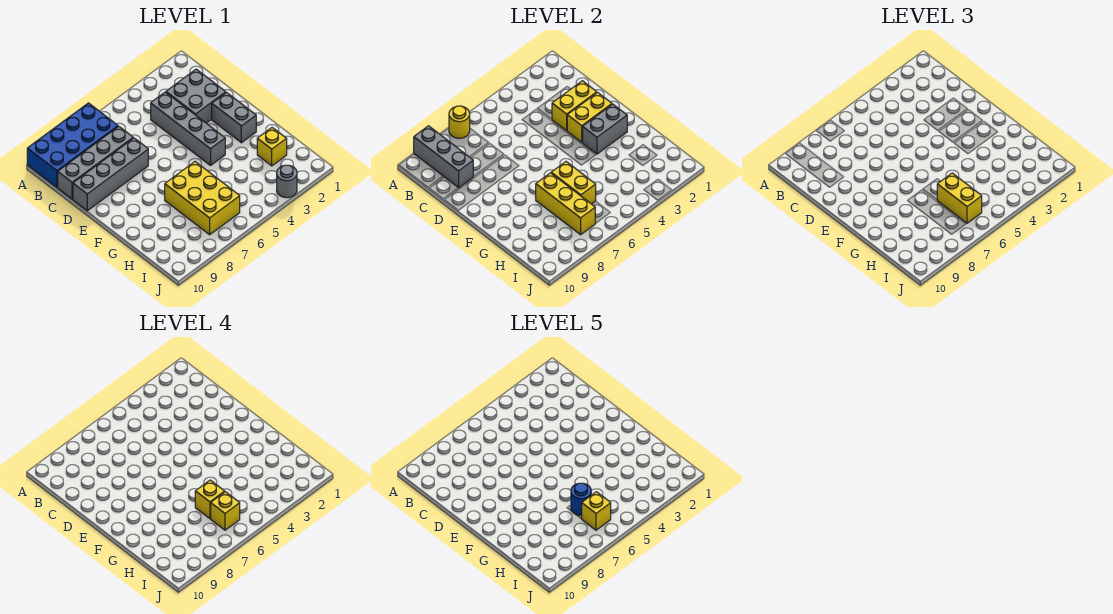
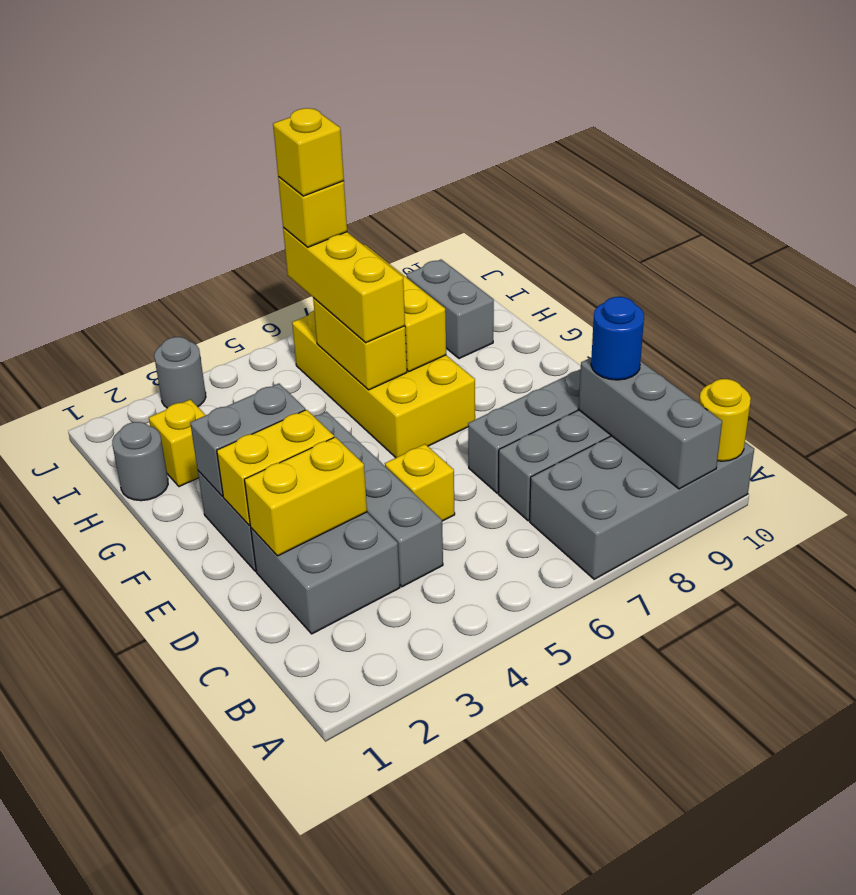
blue 2x4 brick [27,103,118,187] -> grey 2x4 brick [530,436,754,579]
yellow 1x1 round brick [449,106,470,138] -> yellow 1x1 round brick moved to [699,379,751,461]
yellow 2x3 brick [165,162,240,235] -> yellow 2x4 brick [292,311,475,458]
none -> grey 1x1 round brick [112,422,168,501]
yellow 1x2 brick [937,173,982,223] -> yellow 1x3 brick [283,227,405,343]
yellow 1x1 brick [195,480,225,519] -> yellow 1x1 brick moved to [385,444,455,521]
blue 1x1 round brick [571,483,591,515] -> blue 1x1 round brick moved to [591,297,644,380]
none -> grey 1x2 brick [407,260,494,359]

